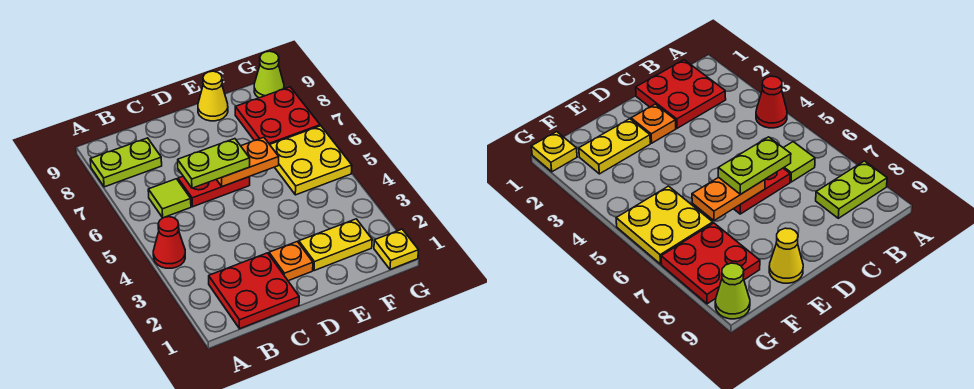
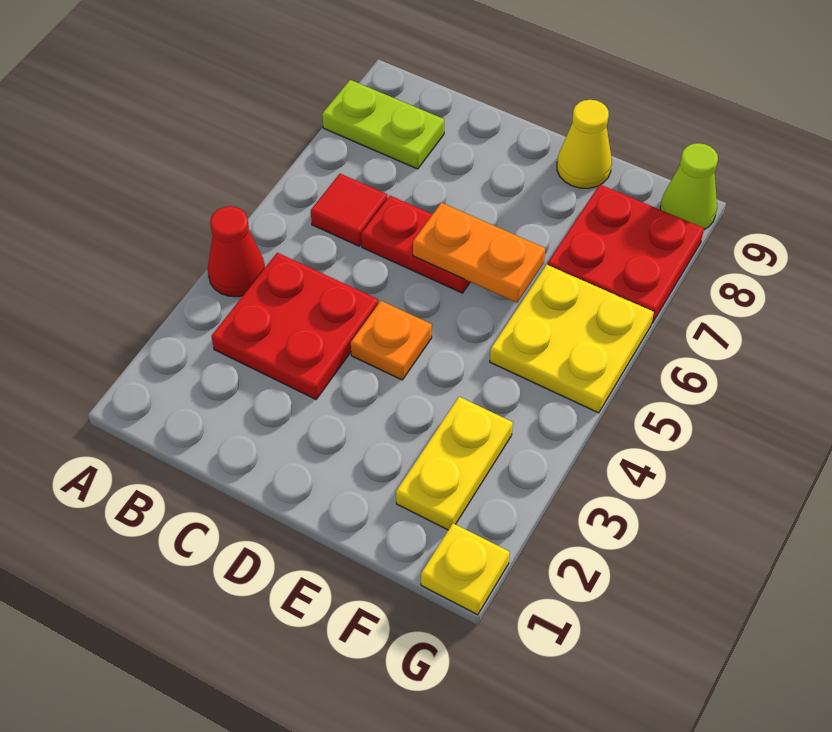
red 2x2 plate [209,253,299,329] -> red 2x2 plate moved to [211,253,378,399]
lime 1x1 tile [148,179,191,218] -> red 1x1 tile [311,174,387,246]
lime 1x2 plate [178,139,250,188] -> none
orange 1x1 plate [269,241,313,281] -> orange 1x1 plate moved to [351,301,432,380]
yellow 1x2 plate [299,219,372,271] -> yellow 1x2 plate turned to [396,397,513,530]

